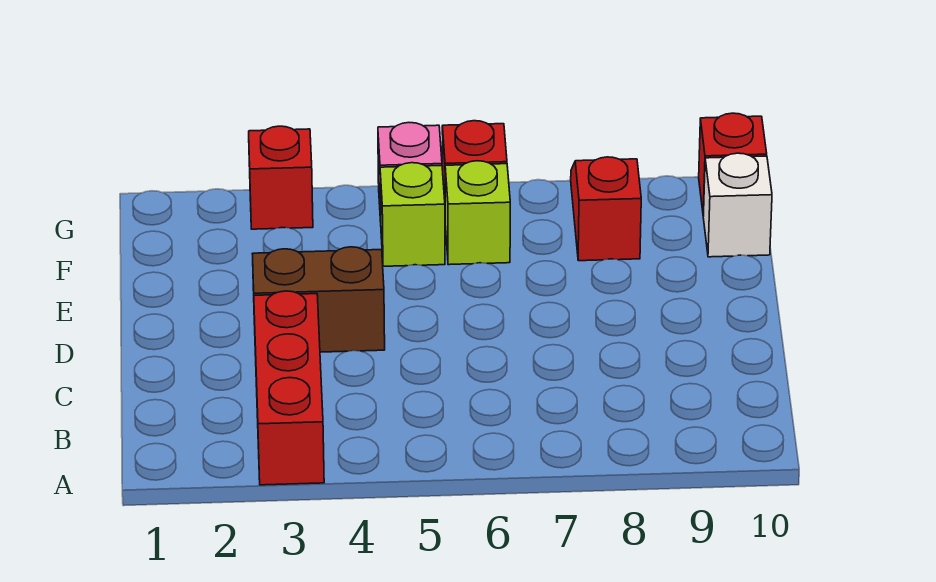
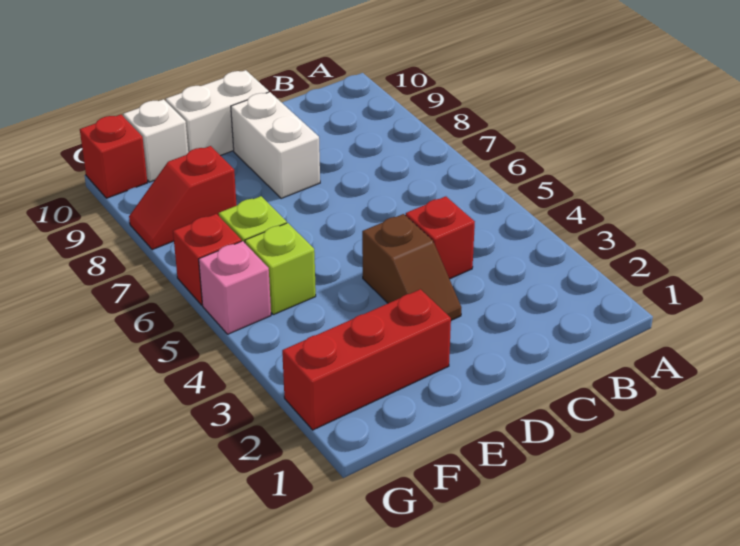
red 1x3 brick [254,291,324,485] -> red 1x3 brick moved to [282,289,451,430]
brown 1x2 brick [253,247,385,352] -> brown 1x2 slope [362,214,461,320]
none -> white 1x2 brick [231,92,320,198]
none -> white 1x2 brick [166,70,269,156]
red 1x1 brick [249,126,313,229] -> red 1x1 brick moved to [406,196,475,279]

